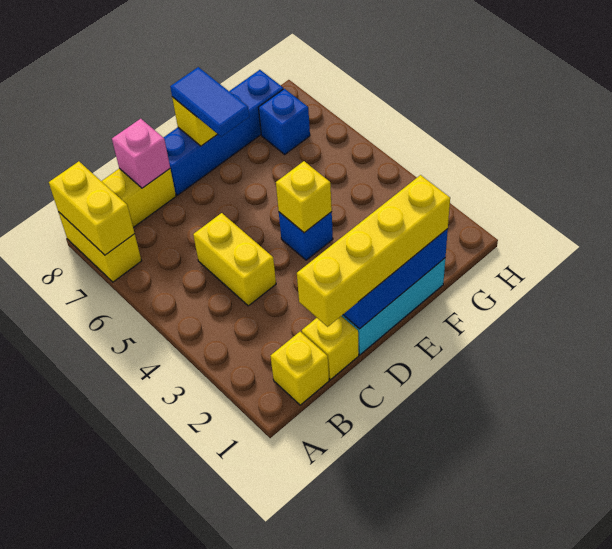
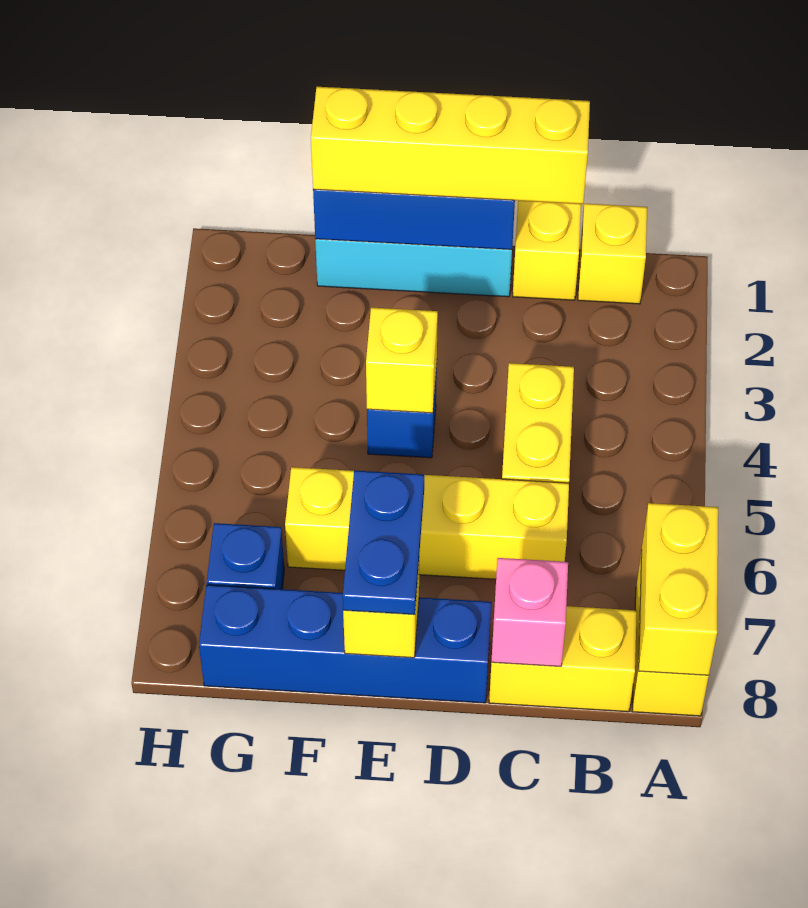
none -> yellow 1x4 brick [285,467,569,579]
blue 1x2 tile [170,67,249,137] -> blue 1x2 plate [343,471,424,615]

